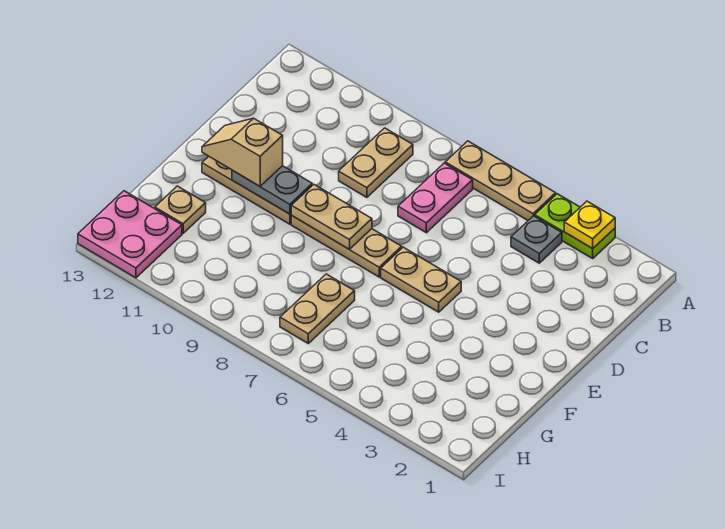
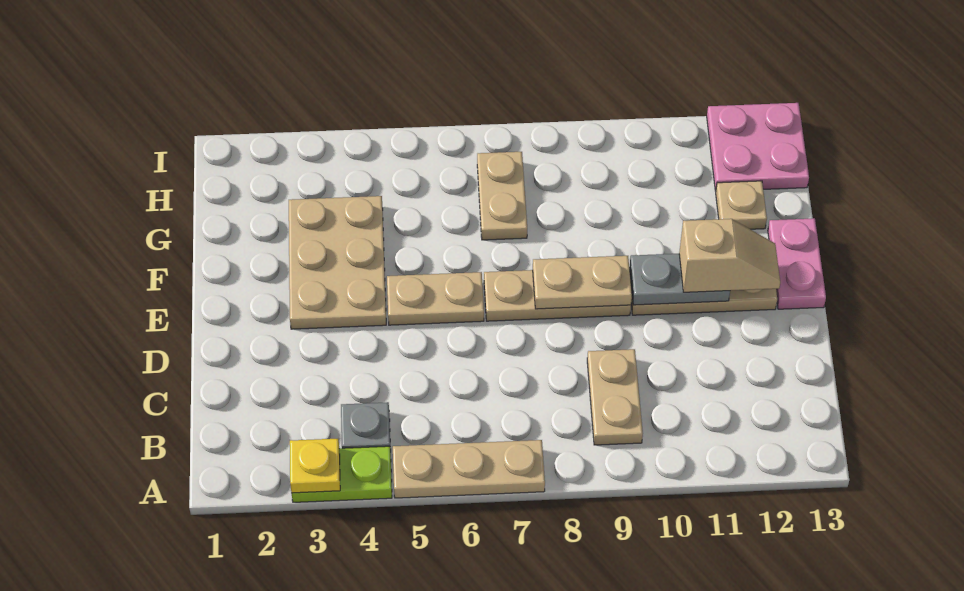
pink 1x2 plate [398,163,473,233] -> pink 1x2 plate moved to [768,218,826,309]
none -> tan 2x3 plate [289,196,386,329]

